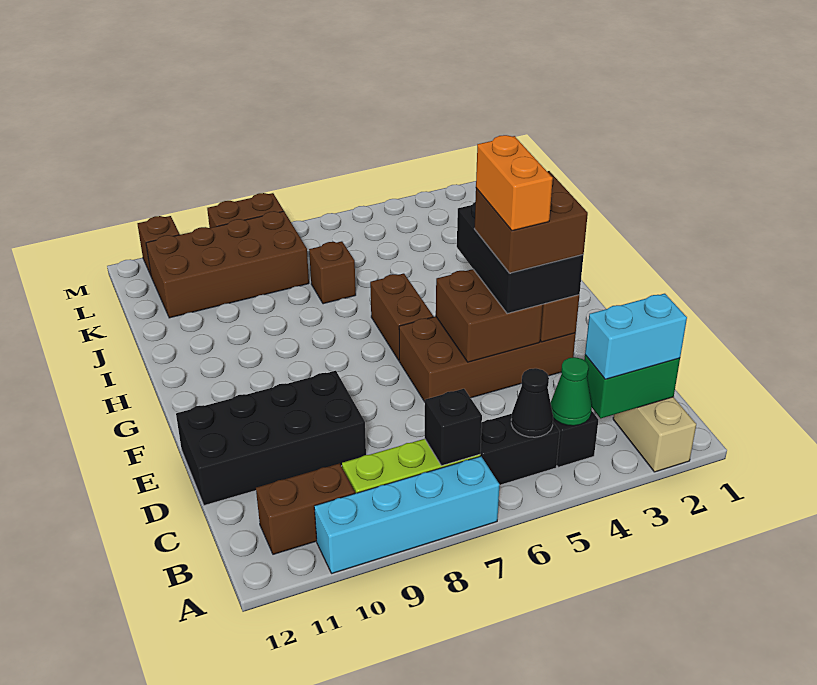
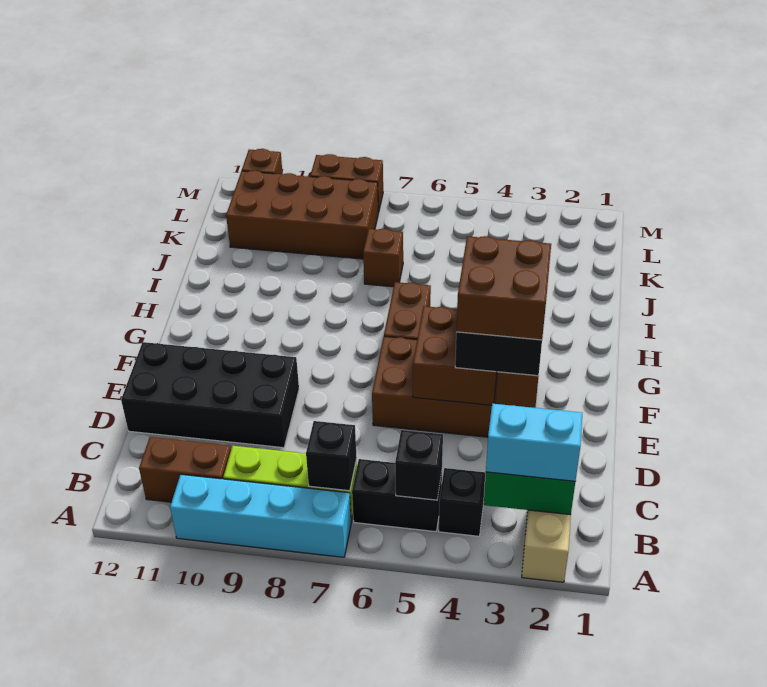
green 1x1 cone [551,357,592,426] -> none
black 1x1 cone [511,368,553,437] -> black 1x1 brick [395,430,443,500]
orange 1x2 brick [476,135,553,231] -> none

